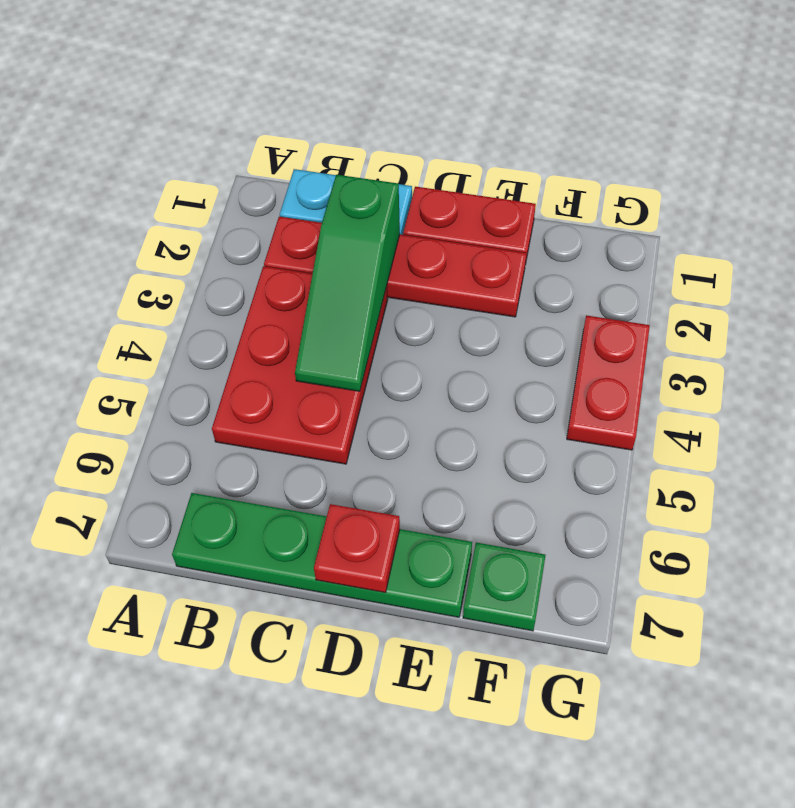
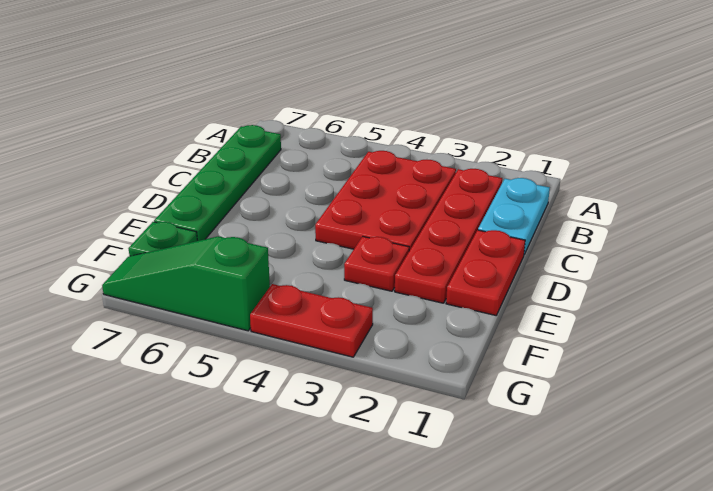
red 2x3 plate [212,266,388,464] -> red 2x3 plate turned to [315,151,456,251]
green 1x3 slope [295,175,400,391] -> green 1x3 slope moved to [102,236,270,331]
red 1x1 plate [314,504,400,593] -> red 1x1 plate moved to [344,236,409,291]

